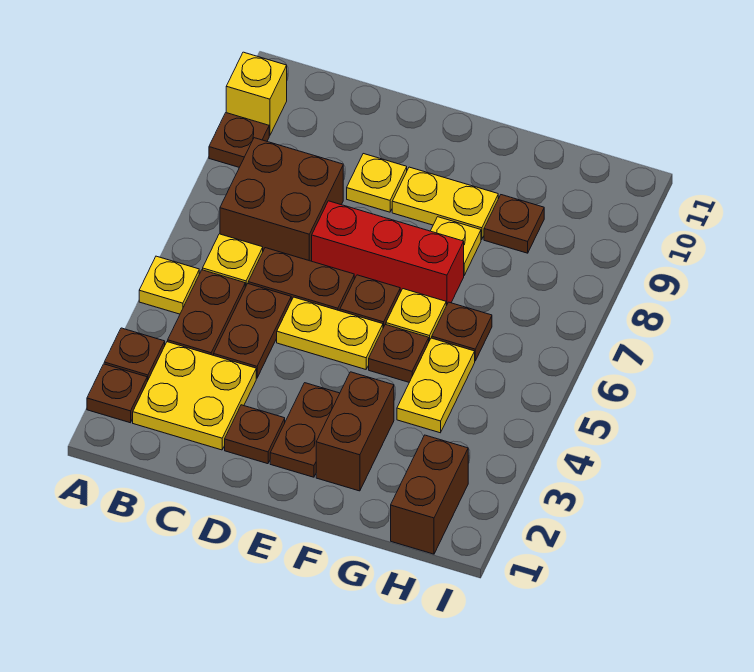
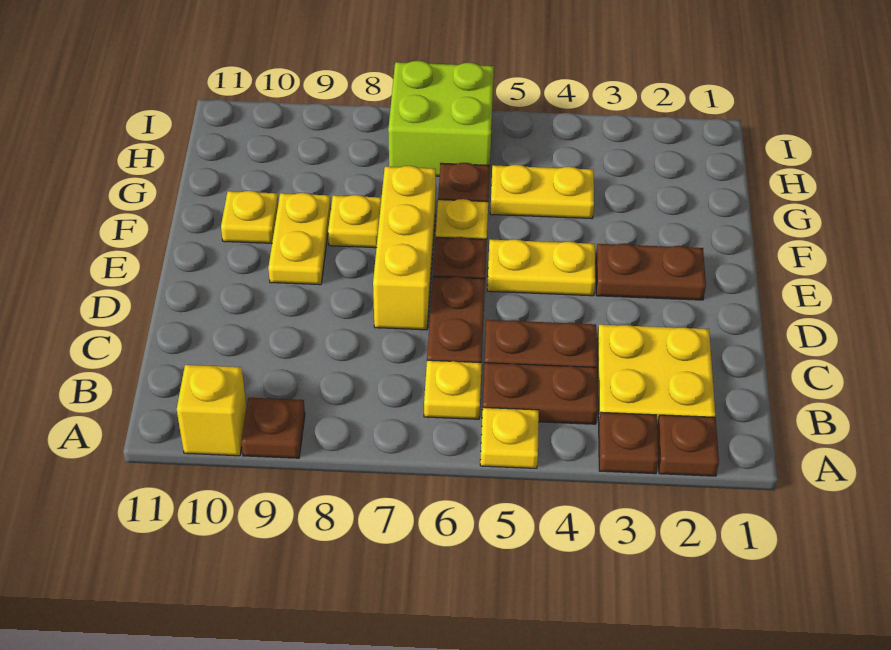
brown 2x2 brick [220,138,343,261] -> none
brown 1x1 plate [225,405,285,464] -> none
yellow 1x2 plate [277,297,383,369] -> yellow 1x2 plate turned to [487,239,595,296]
red 1x3 brick [312,201,464,306] -> yellow 1x3 brick [373,166,436,330]
yellow 1x1 plate [347,154,407,212] -> yellow 1x1 plate moved to [221,191,278,243]
brown 1x2 brick [316,372,394,491] -> none
brown 1x1 plate [369,324,429,382] -> none
brown 1x1 plate [484,195,544,253] -> none
brown 1x2 brick [391,435,468,554] -> none
none -> lime 2x2 brick [388,61,494,176]

